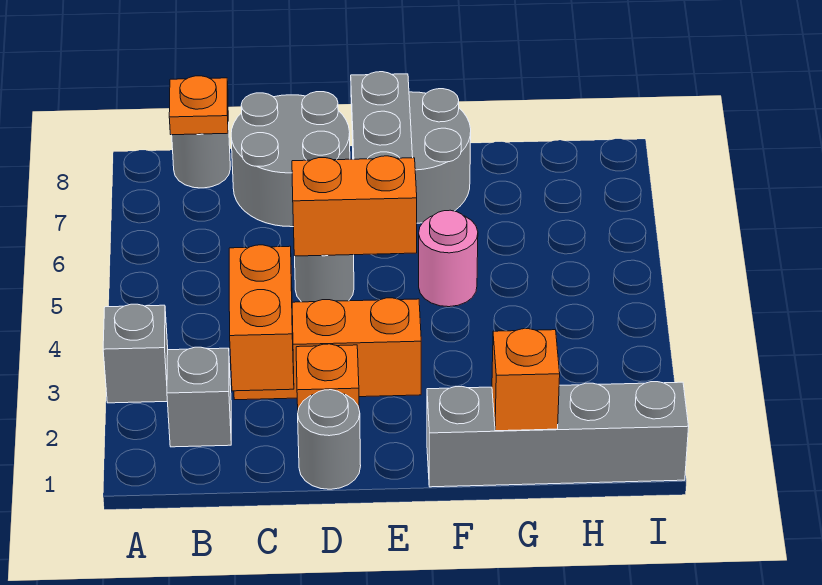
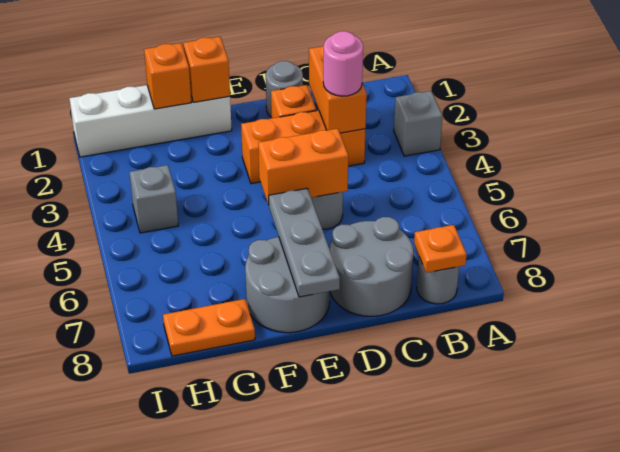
grey 1x1 brick [167,347,231,447] -> grey 1x1 brick moved to [130,165,178,233]
grey 1x4 brick [427,382,689,487] -> white 1x4 brick [69,85,232,157]
none -> orange 1x1 brick [183,37,230,102]
pink 1x1 round brick [419,210,478,307] -> pink 1x1 round brick moved to [323,31,363,96]
none -> orange 1x2 plate [163,299,255,356]

